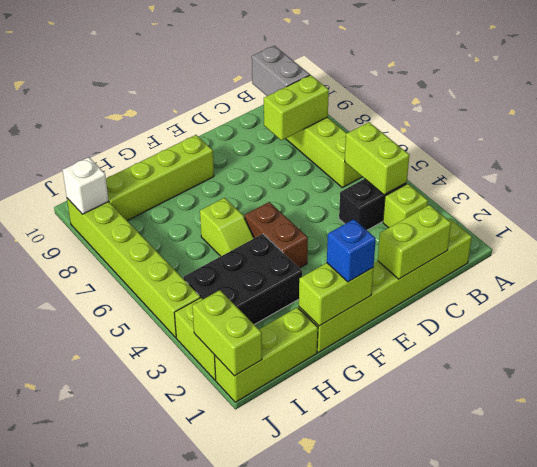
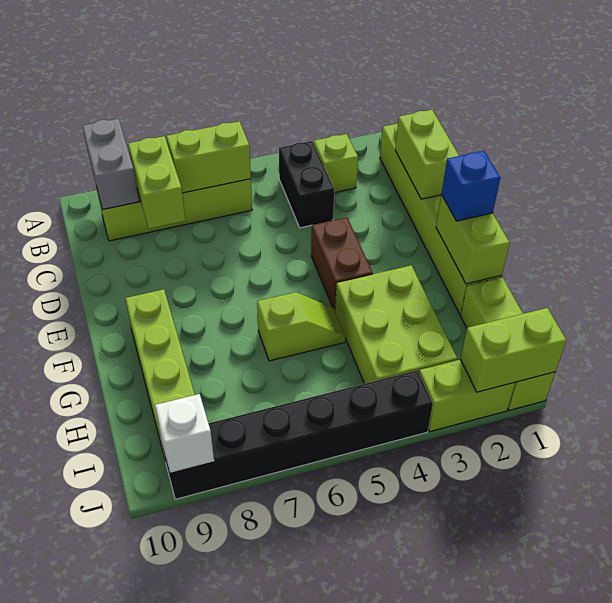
lime 1x2 brick [345,122,409,195] -> lime 1x2 brick moved to [167,121,251,193]
grey 1x2 brick [252,46,310,96] -> grey 1x2 brick turned to [83,119,139,210]
brown 1x2 brick [245,202,308,268] -> brown 1x2 brick turned to [311,217,373,311]
black 2x3 brick [183,234,302,325] -> lime 2x3 brick [335,265,457,384]
lime 1x6 brick [67,198,200,337] -> black 1x6 brick [161,371,433,499]

